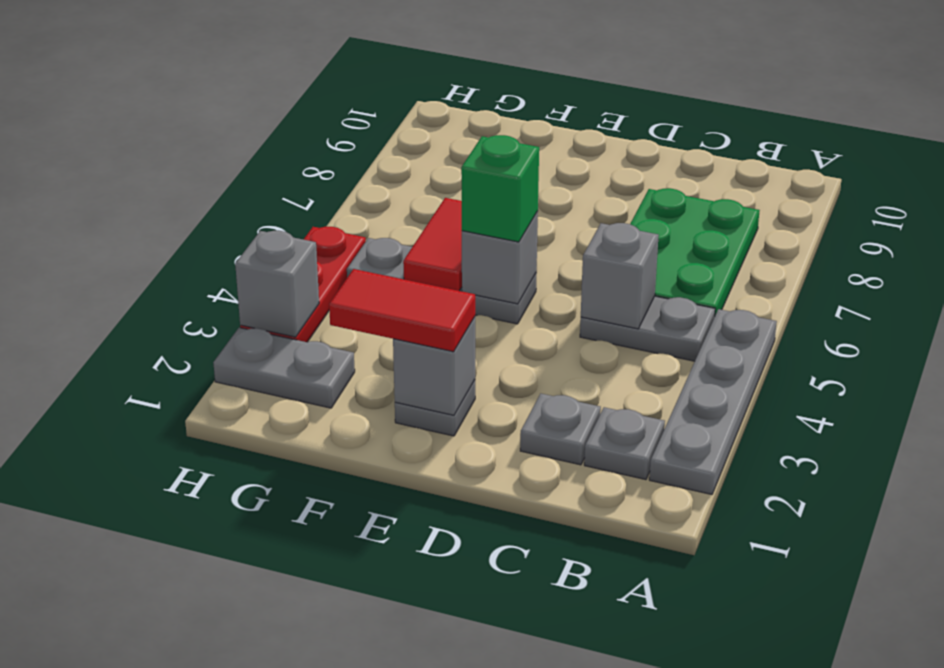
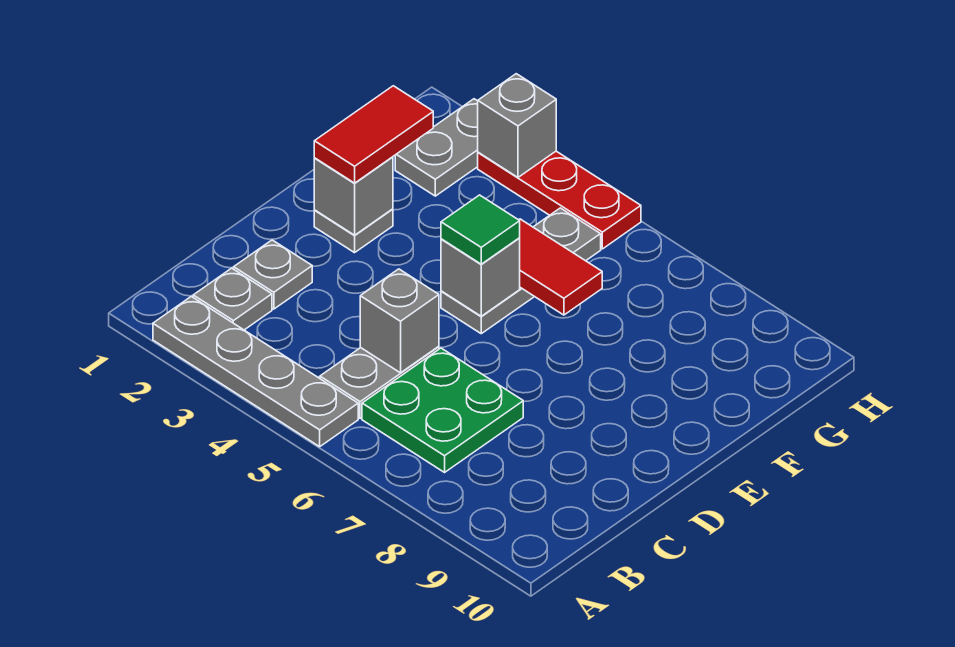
green 2x3 plate [630,188,760,315] -> green 2x2 plate [362,348,523,472]
green 1x1 brick [461,135,539,242] -> green 1x1 tile [441,195,520,264]

